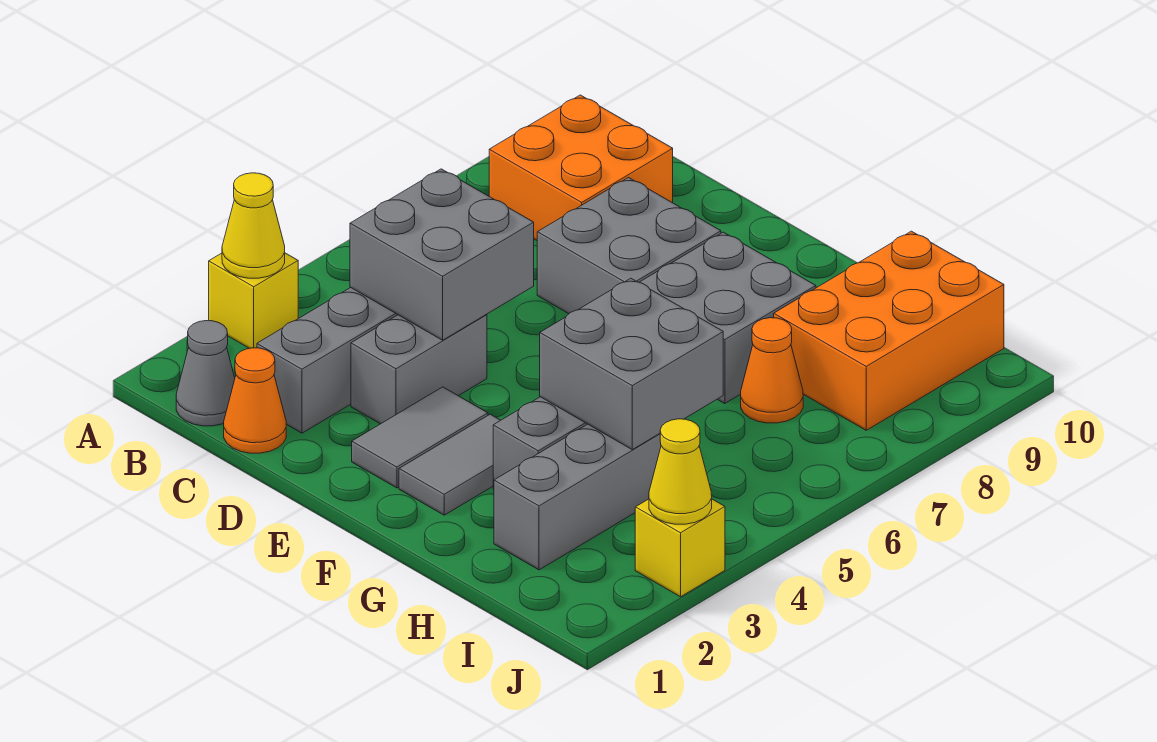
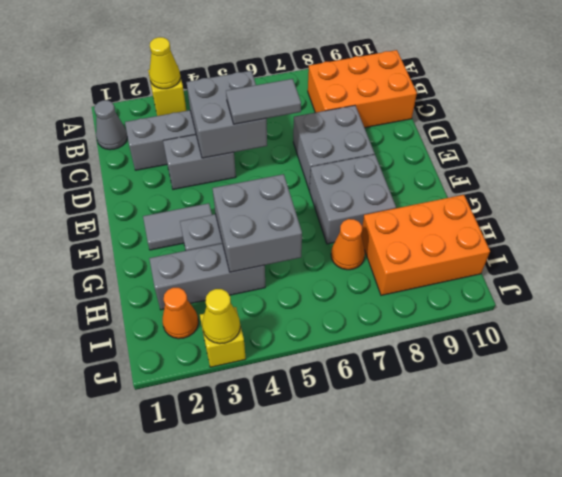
orange 2x2 brick [489,95,673,240] -> orange 2x3 brick [308,50,417,128]
orange 1x1 cone [224,348,286,453] -> orange 1x1 cone moved to [163,288,198,339]
grey 1x2 tile [352,387,488,488] -> grey 1x2 tile moved to [226,79,301,124]

